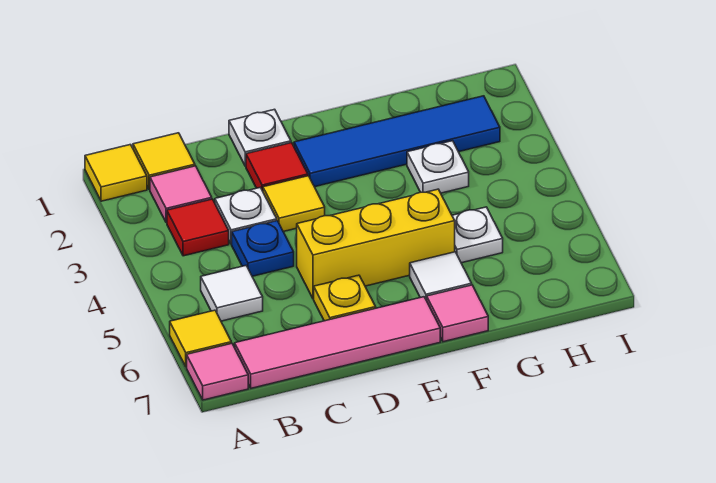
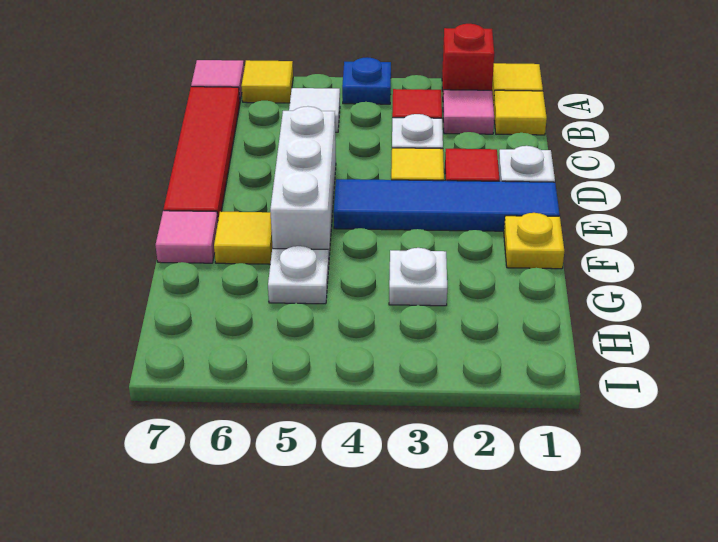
none -> red 1x1 brick [442,24,494,94]
pink 1x4 tile [235,297,440,388] -> red 1x4 tile [163,87,240,219]
blue 1x1 plate [232,221,294,276] -> blue 1x1 plate moved to [342,57,391,104]
yellow 1x3 brick [297,189,455,299] -> white 1x3 brick [270,106,336,259]
yellow 1x1 plate [314,275,376,321] -> yellow 1x1 plate moved to [504,213,564,269]
blue 1x4 tile [294,96,500,187] -> blue 1x4 tile turned to [334,179,560,231]
white 1x1 tile [410,252,472,300] -> yellow 1x1 tile [214,212,273,264]

